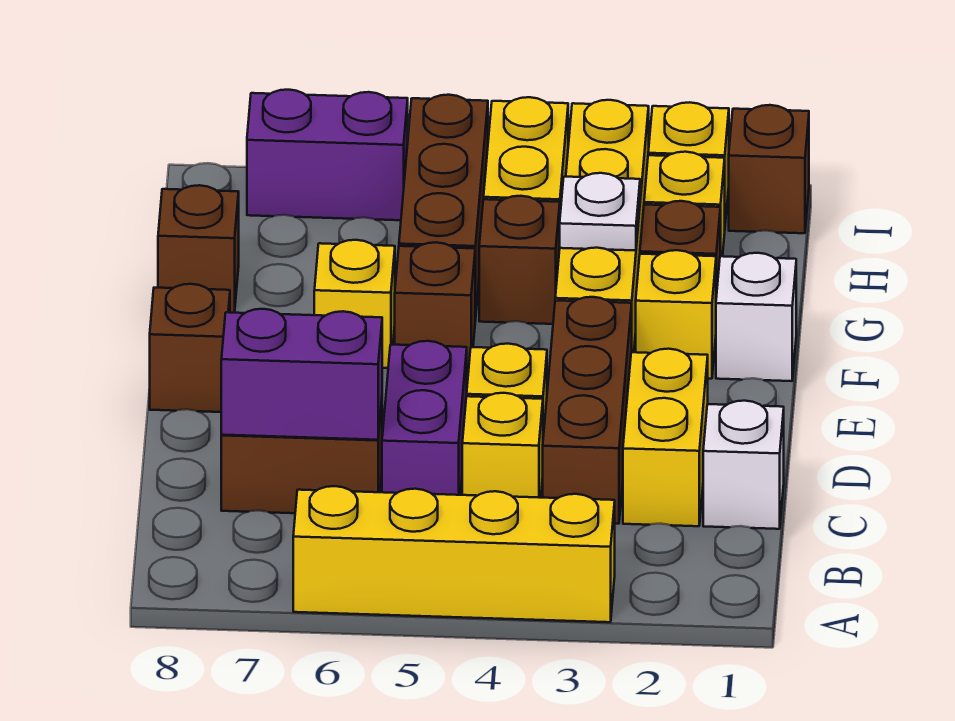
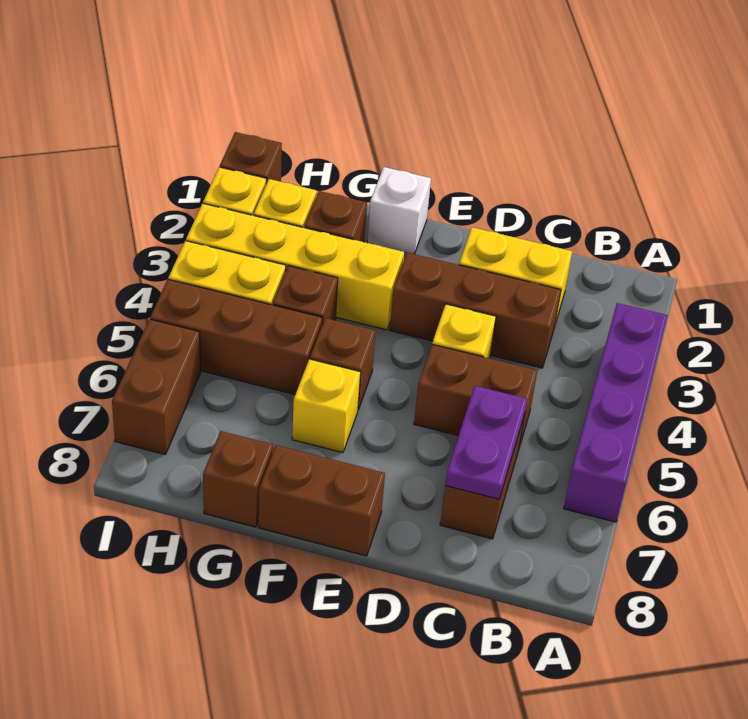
yellow 1x4 brick [293,486,615,622] -> purple 1x4 brick [564,303,668,522]
white 1x1 brick [703,401,784,529] -> none
yellow 1x1 brick [462,393,543,498] -> none
purple 1x2 brick [382,341,467,495] -> brown 1x2 brick [414,344,537,448]
purple 1x2 brick [221,309,382,440] -> purple 1x2 plate [445,386,527,499]
brown 1x1 brick [150,284,230,412] -> brown 1x2 brick [259,445,385,556]
yellow 1x1 brick [636,250,716,379] -> none
white 1x1 plate [560,173,640,251] -> none
purple 1x2 brick [247,90,408,220] -> brown 1x2 brick [112,319,201,455]

